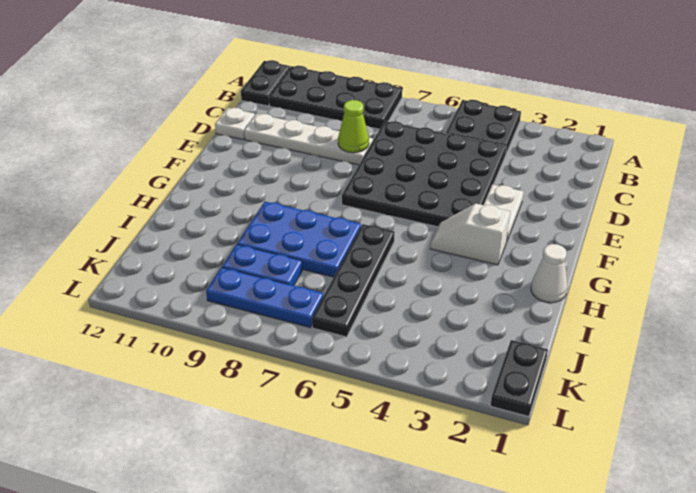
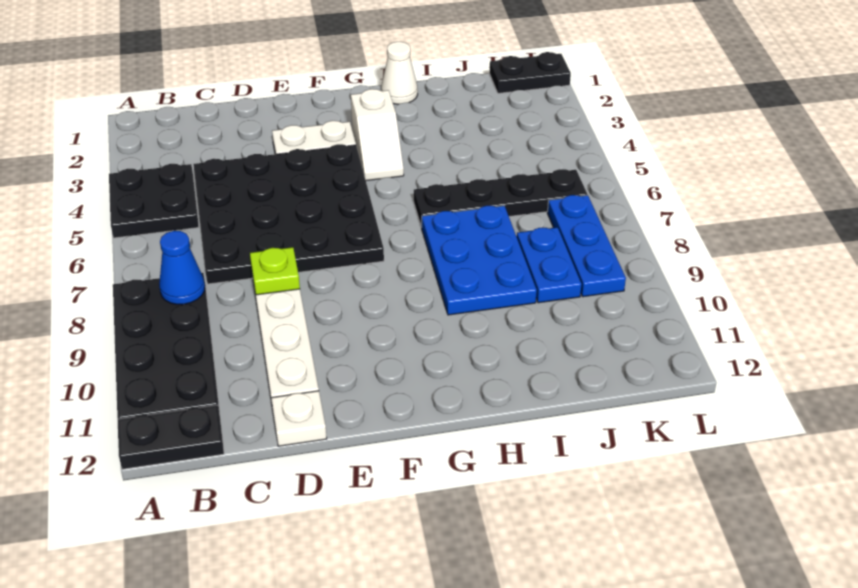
none -> blue 1x1 cone [159,231,205,304]
lime 1x1 cone [338,100,369,153] -> lime 1x1 plate [250,247,300,295]

